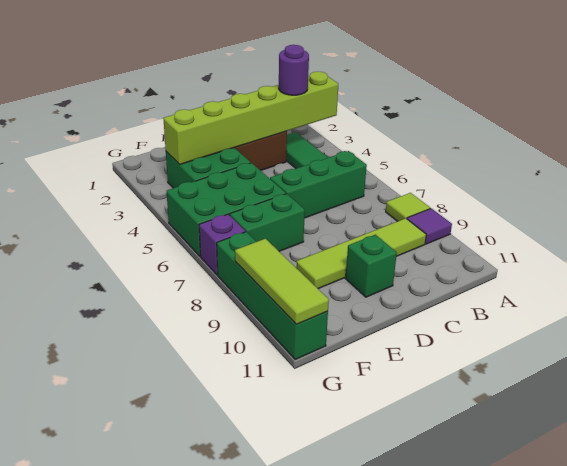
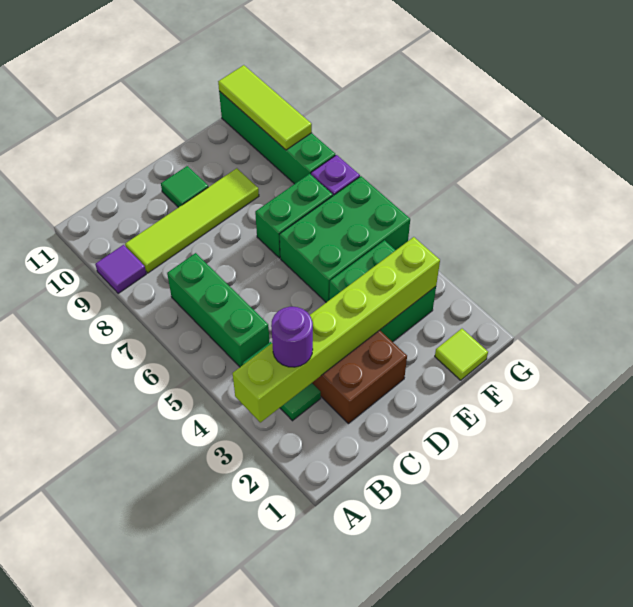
lime 1x1 tile [386,193,430,221] -> lime 1x1 tile moved to [435,329,488,380]
green 1x3 brick [270,151,367,218] -> green 1x3 brick turned to [167,253,269,367]
green 1x1 brick [345,235,397,297] -> green 1x1 tile [161,166,208,207]

